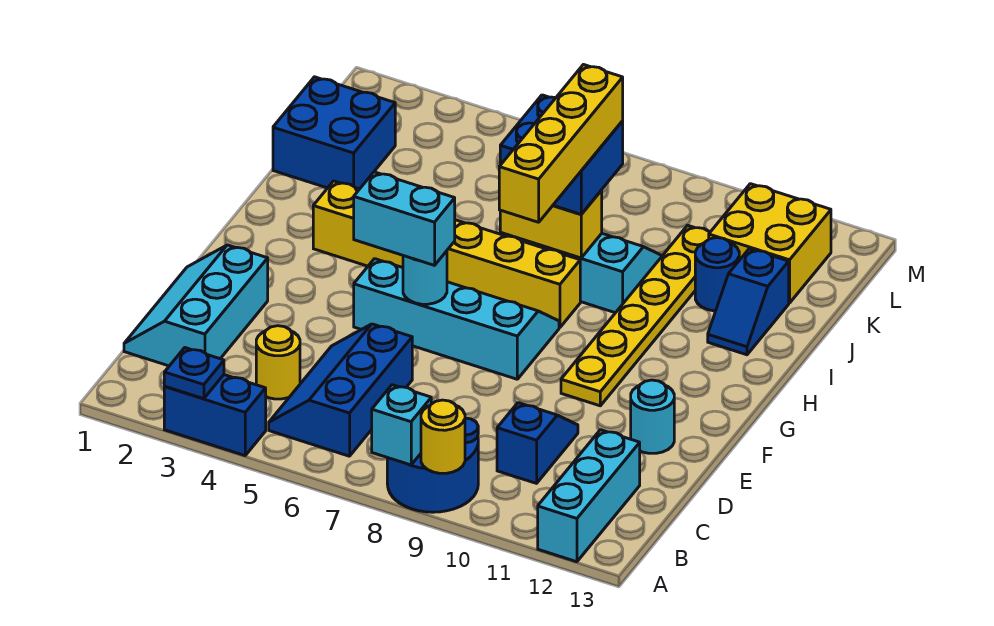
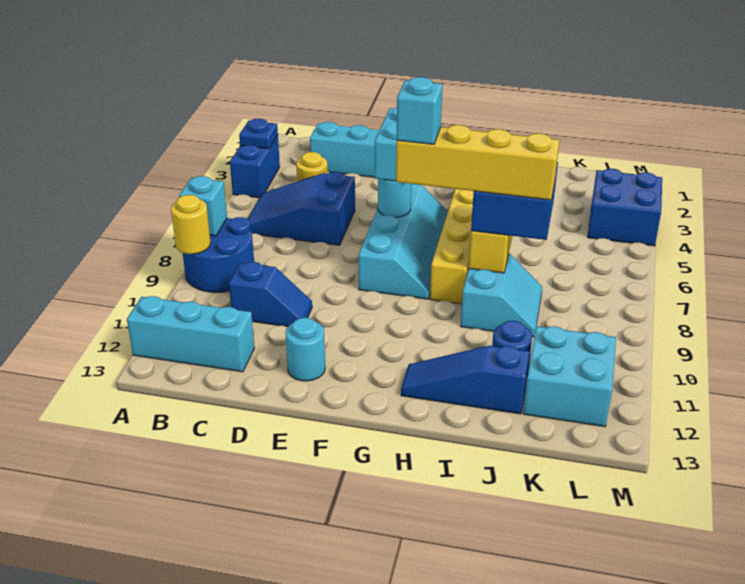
blue 2x3 slope [269,324,412,456] -> blue 2x3 slope turned to [248,172,355,245]
yellow 1x6 plate [561,225,710,406] -> none
none -> cyan 1x1 brick [397,77,443,144]
blue 1x2 slope [708,249,789,355] -> blue 1x3 slope [401,346,530,414]
blue 2x2 brick [273,77,395,189] -> blue 2x2 brick moved to [588,169,662,246]
yellow 2x2 brick [709,184,831,303] -> cyan 2x2 brick [523,326,616,427]

